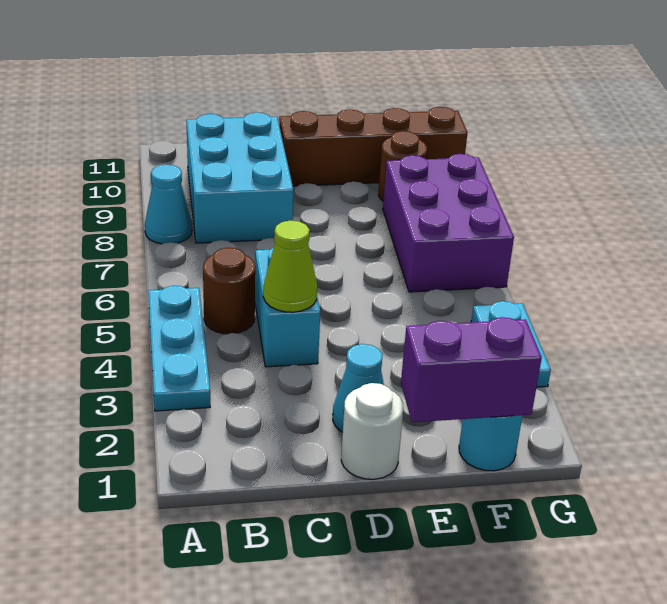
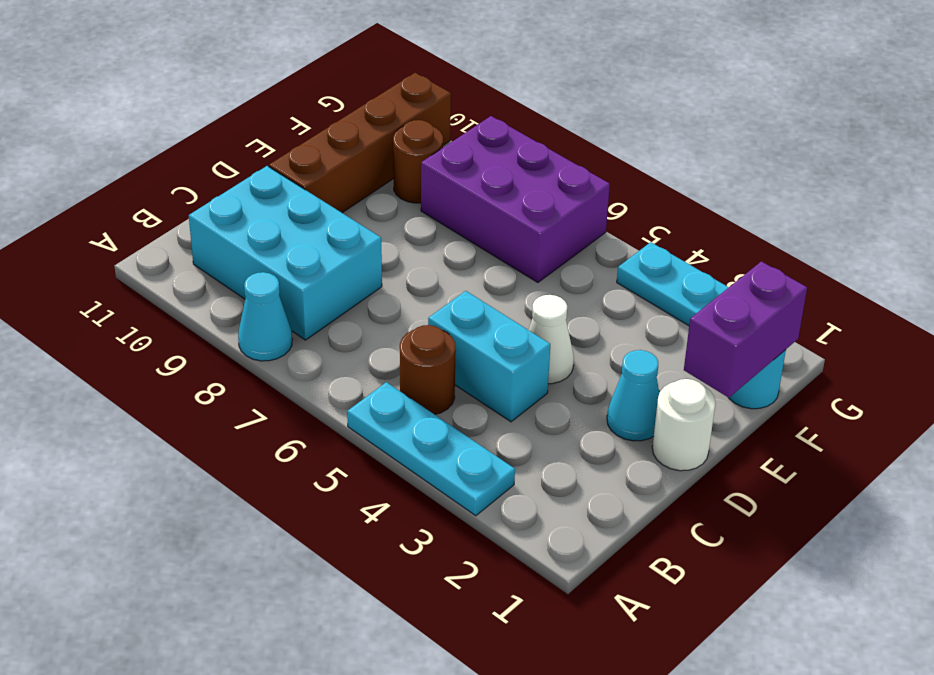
lime 1x1 cone [263,220,317,312] -> none
none -> white 1x1 cone [529,295,574,384]

